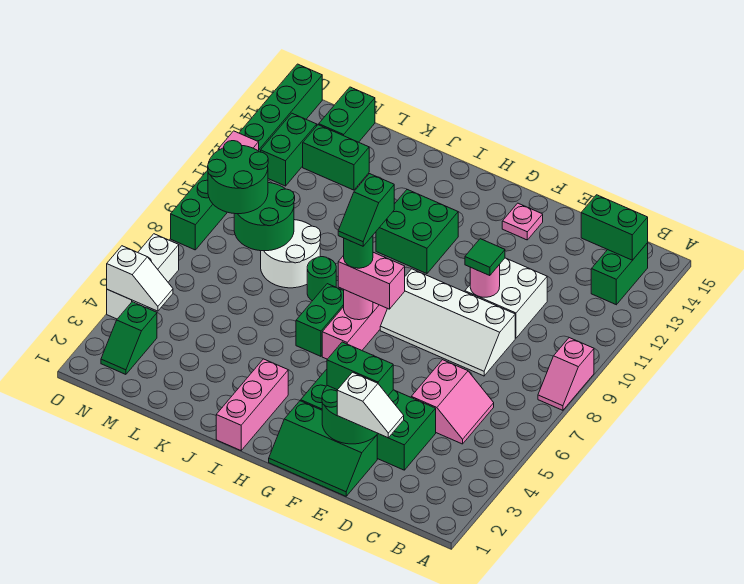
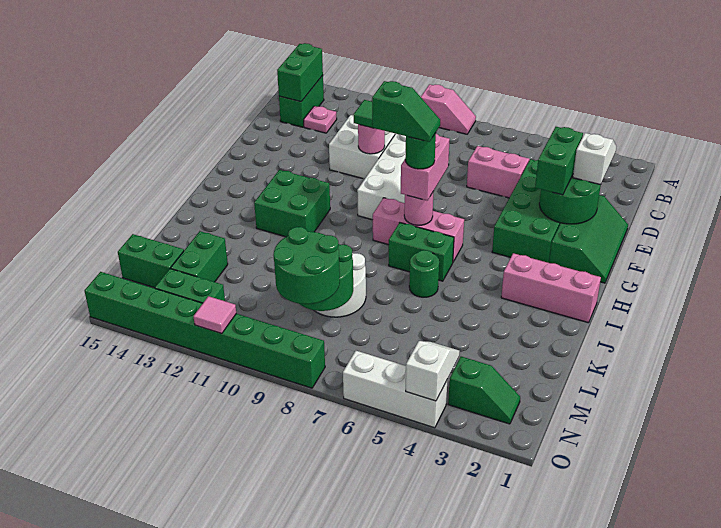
green 1x2 brick [591,243,648,305] -> green 1x2 brick turned to [279,75,324,127]
pink 1x1 plate [502,203,543,240] -> pink 1x1 plate moved to [304,106,337,133]
green 1x1 round brick [307,257,336,301] -> green 1x1 round brick moved to [409,250,439,297]

